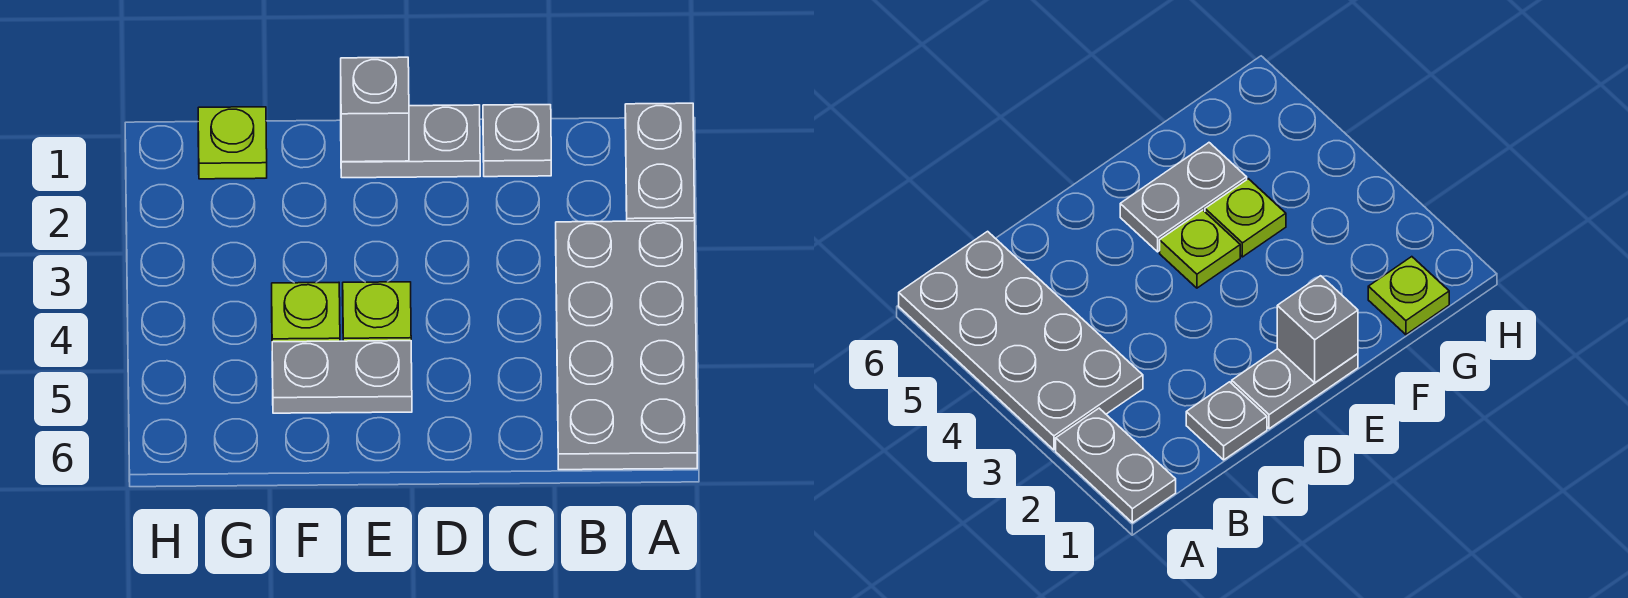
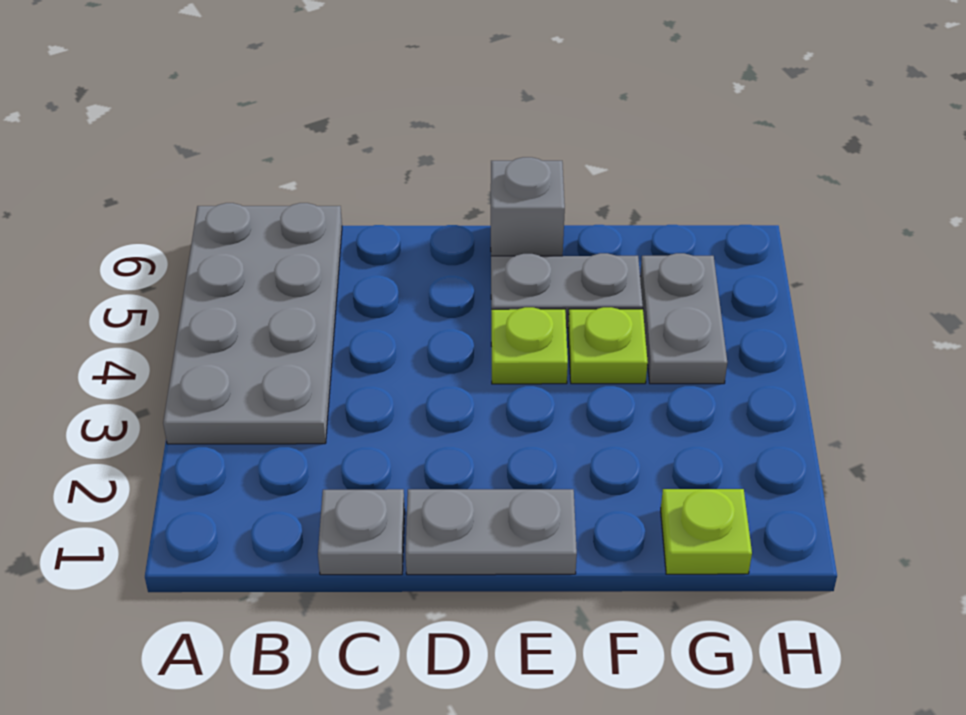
grey 1x2 plate [625,103,695,221] -> grey 1x2 plate moved to [640,253,727,384]
grey 1x1 brick [341,57,409,162] -> grey 1x1 brick moved to [491,157,565,256]

